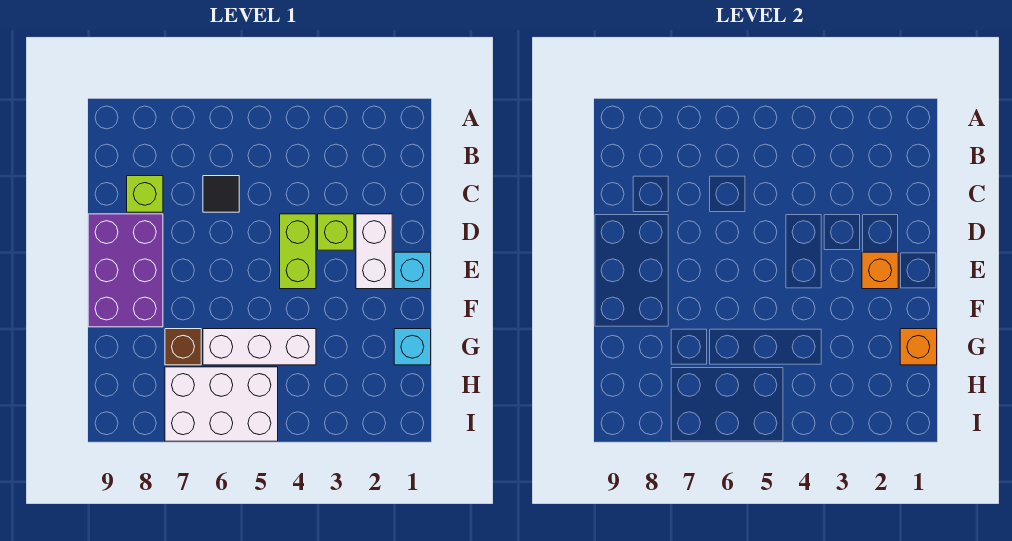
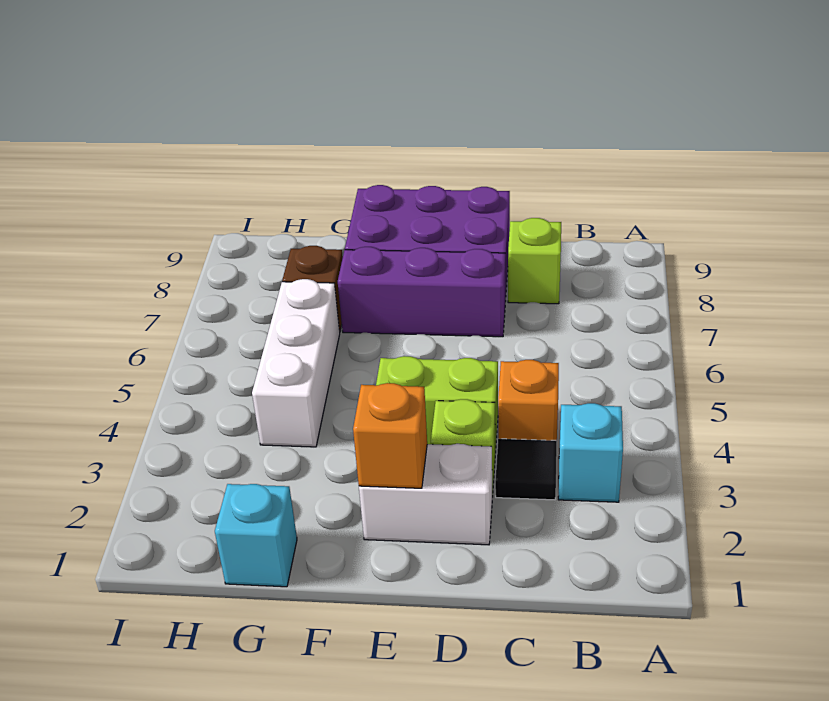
black 1x1 tile [203,176,239,212] -> black 1x1 tile moved to [495,439,557,500]
none -> purple 1x3 brick [338,247,505,337]
cyan 1x1 brick [394,252,431,289] -> cyan 1x1 brick moved to [558,403,623,502]
orange 1x1 brick [900,329,937,365] -> orange 1x1 brick moved to [498,360,559,441]
white 2x3 brick [165,367,278,441] -> none

